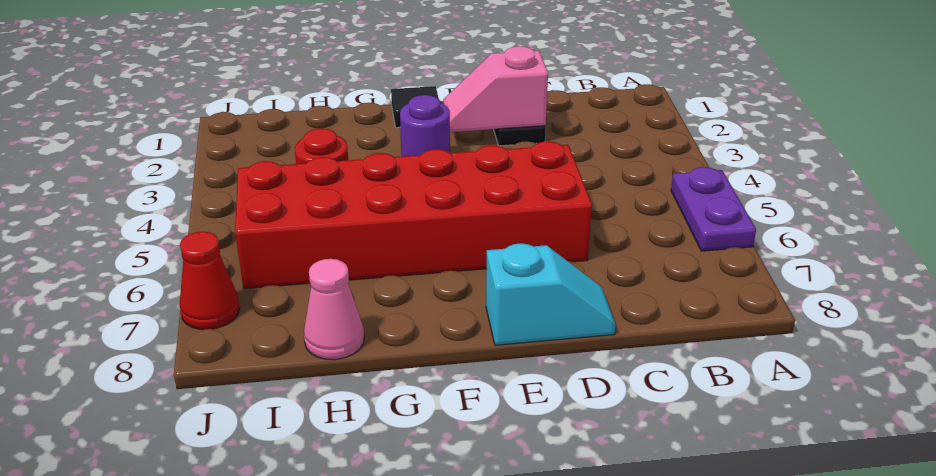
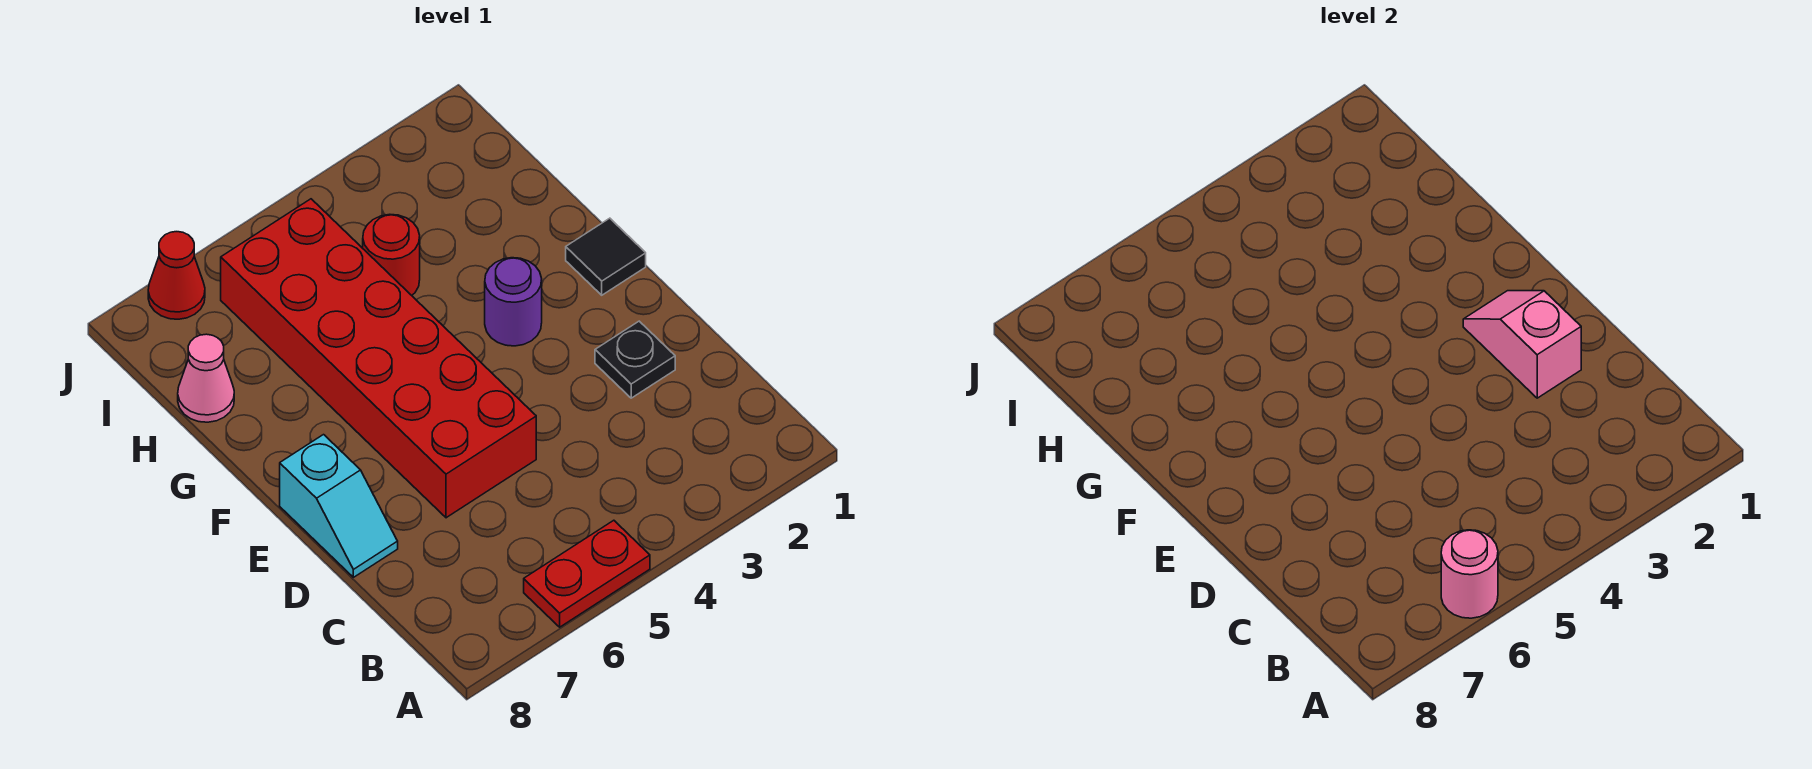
purple 1x2 plate [671,167,756,251] -> red 1x2 plate [524,520,650,627]
none -> pink 1x1 round brick [1441,530,1498,618]

